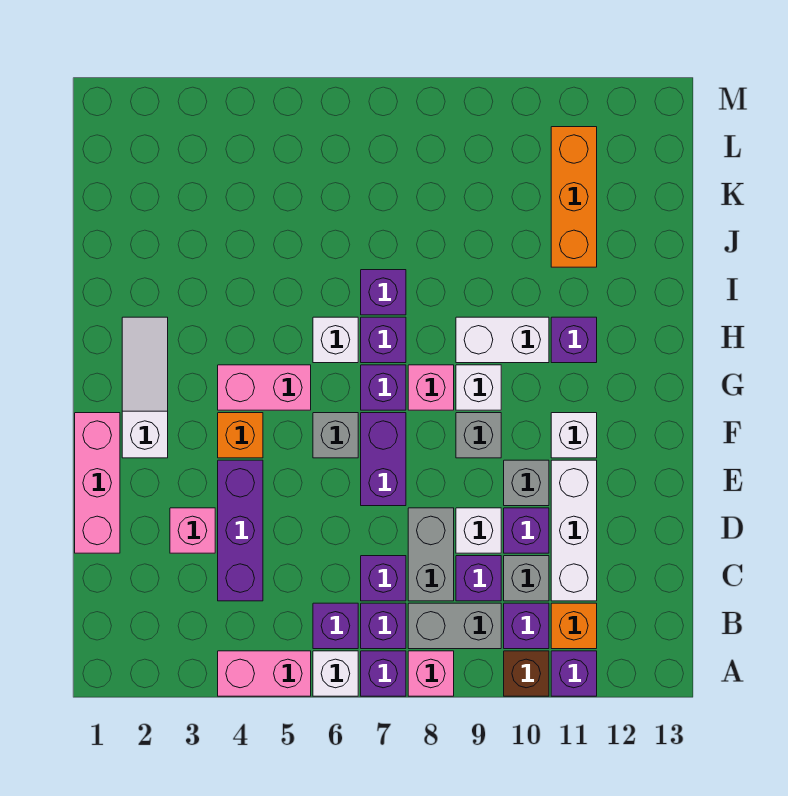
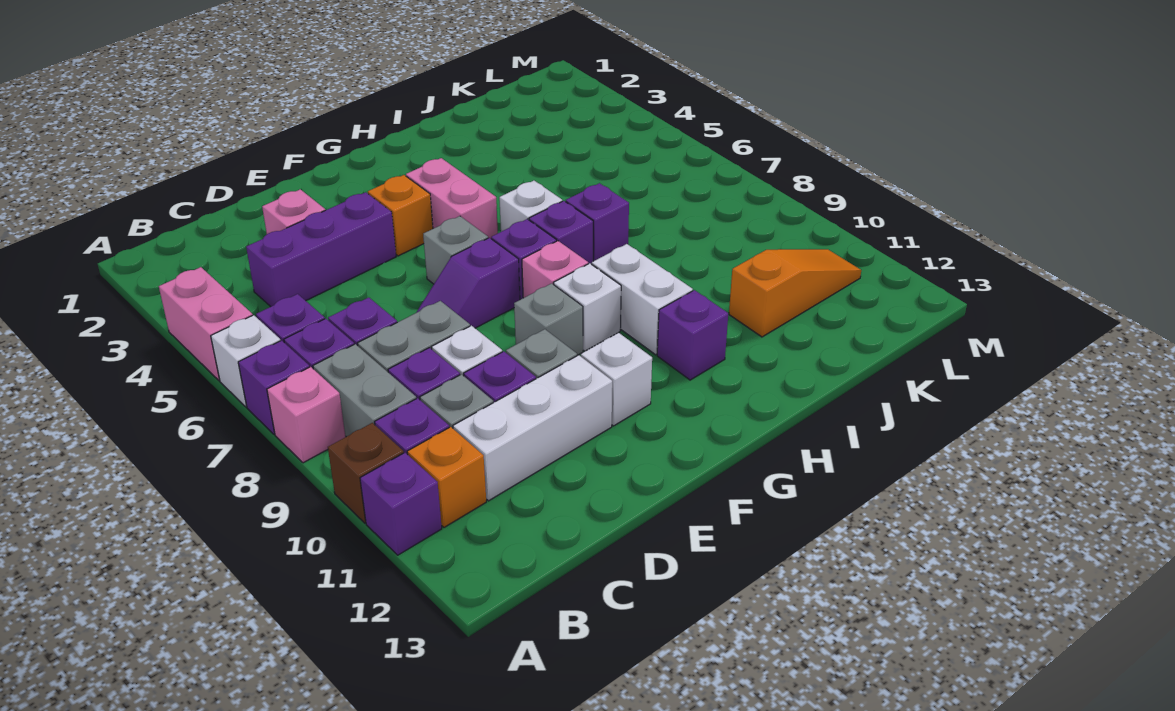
pink 1x3 brick [75,413,120,553] -> none
purple 1x2 brick [361,413,406,506] -> purple 1x2 slope [416,238,520,328]
white 1x3 slope [122,317,168,458] -> none
orange 1x3 brick [551,127,597,267] -> orange 1x3 slope [729,249,861,337]

